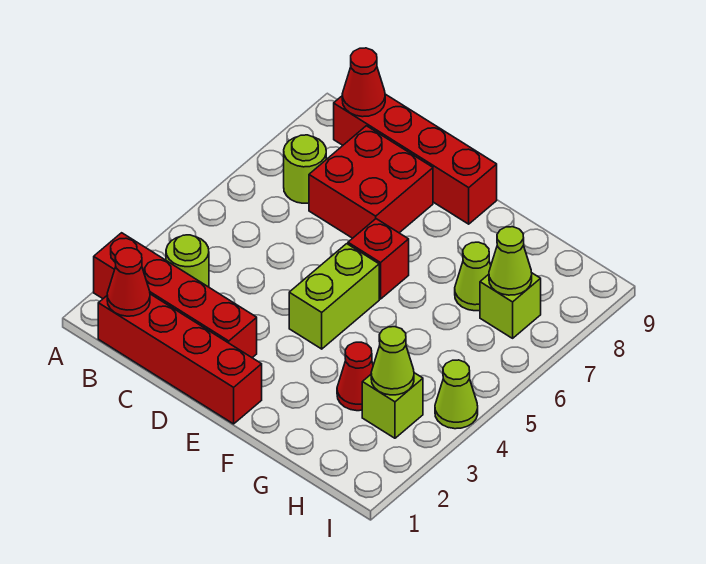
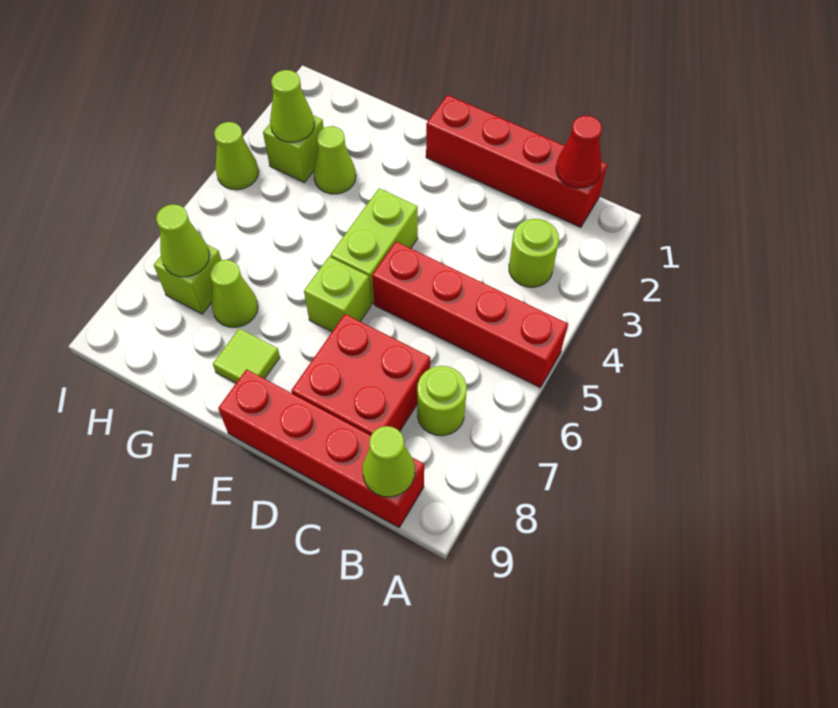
red 1x4 brick [94,233,257,358] -> red 1x4 brick moved to [372,242,568,387]
red 1x1 cone [342,48,385,117] -> lime 1x1 cone [362,426,415,497]
red 1x1 brick [348,219,409,299] -> lime 1x1 brick [304,257,371,332]
none -> lime 1x1 tile [213,328,280,383]
red 1x1 cone [337,342,373,411] -> lime 1x1 cone [314,126,356,194]

